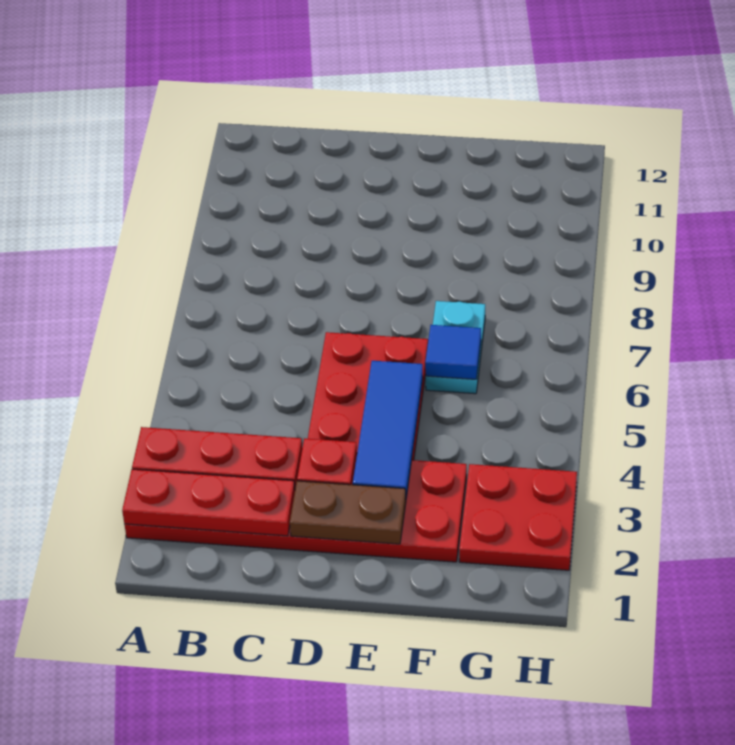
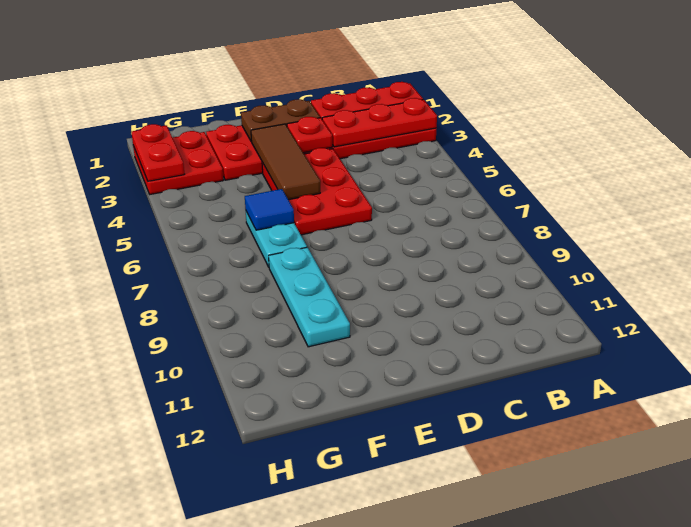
blue 1x3 tile [353,361,423,498] -> brown 1x3 tile [251,124,320,200]
none -> cyan 1x3 plate [269,247,350,347]
none -> red 1x2 plate [132,124,184,181]

